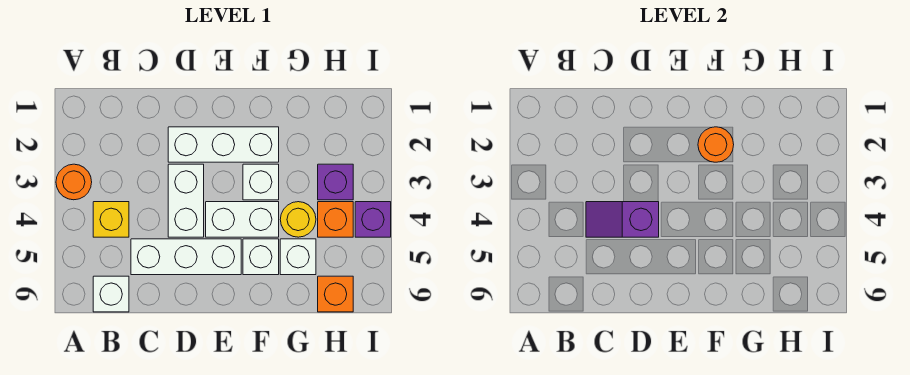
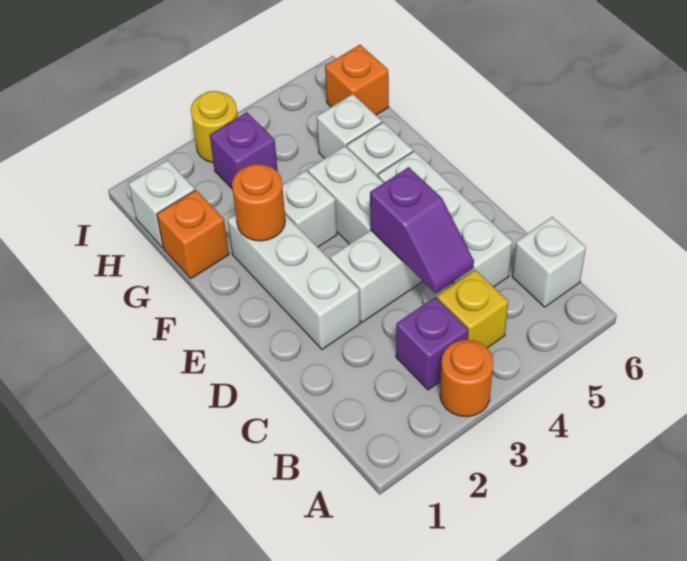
yellow 1x1 round brick [280,202,316,237] -> yellow 1x1 round brick moved to [191,91,238,163]
none -> white 1x1 brick [129,160,195,248]
orange 1x1 brick [318,202,353,237] -> orange 1x1 brick moved to [157,190,229,279]
purple 1x1 brick [355,202,391,237] -> purple 1x1 brick moved to [396,297,468,390]

